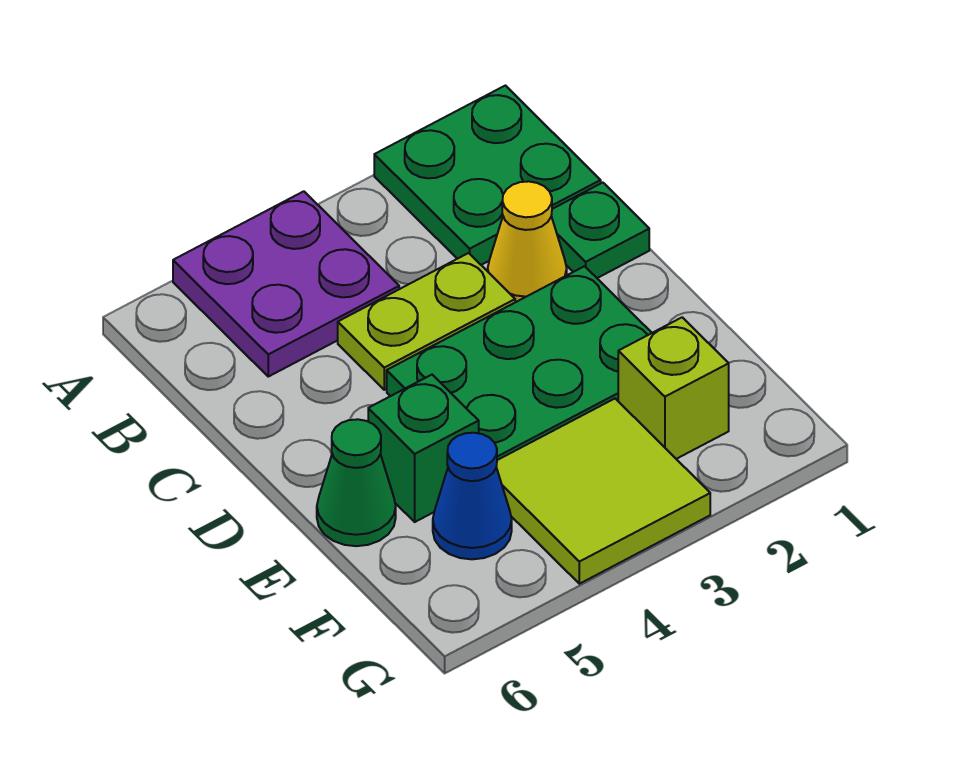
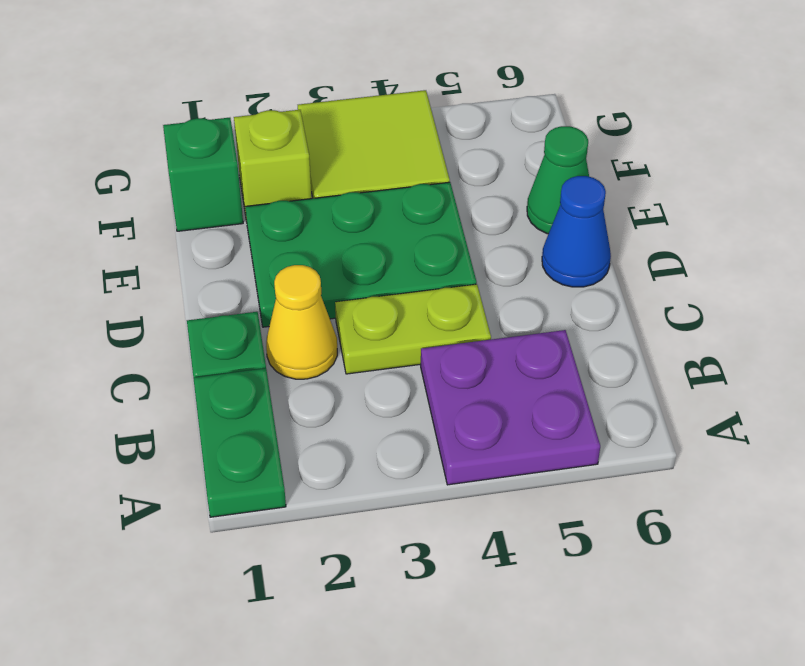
green 2x2 plate [374,86,601,265] -> green 1x2 plate [193,368,286,517]
green 1x1 brick [368,375,479,522] -> green 1x1 brick moved to [163,118,243,231]
blue 1x1 cone [433,433,512,559] -> blue 1x1 cone moved to [542,176,611,287]

